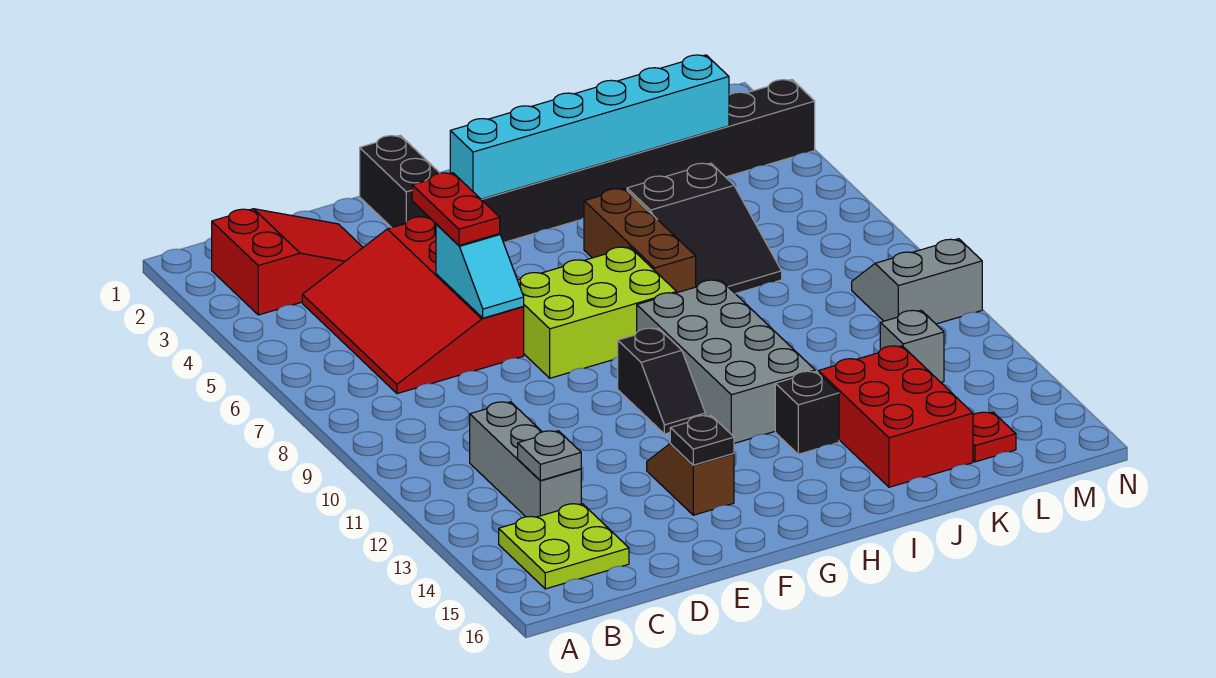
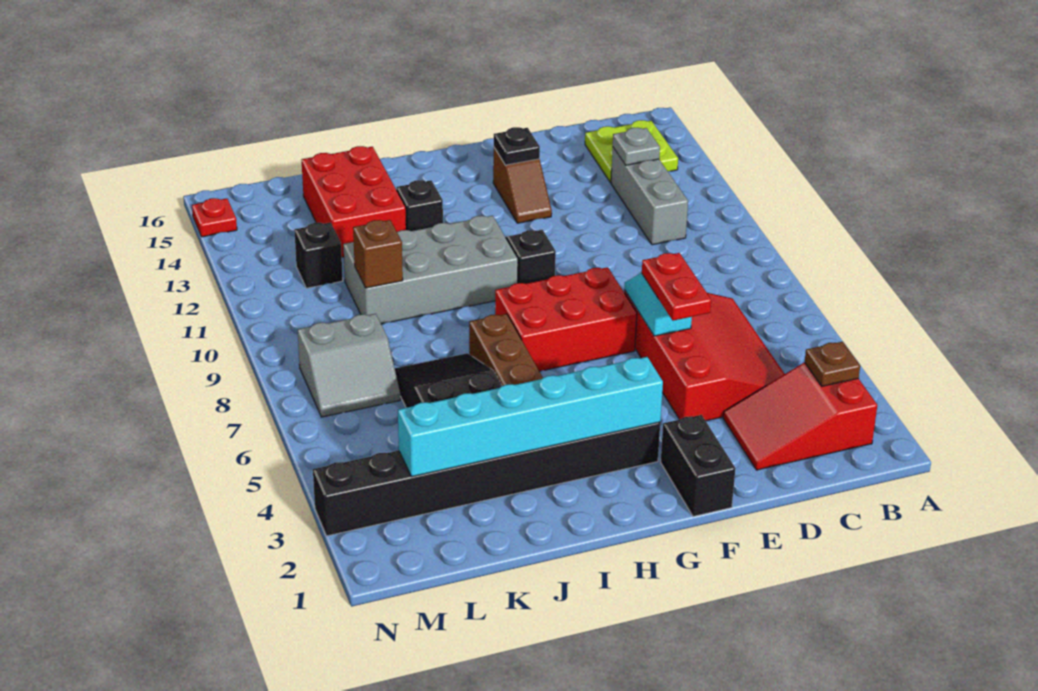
none -> brown 1x1 plate [805,342,860,386]
lime 2x3 brick [518,247,677,378] -> red 2x3 brick [495,267,637,371]
grey 2x4 brick [637,280,815,443] -> grey 2x4 brick turned to [343,216,518,324]
none -> brown 1x1 brick [353,220,403,288]
grey 1x1 brick [880,310,944,382] -> black 1x1 brick [294,223,343,288]
red 1x1 plate [973,412,1016,462] -> red 1x1 plate moved to [192,198,237,237]
grey 2x2 slope [852,239,982,324] -> grey 2x2 slope moved to [298,314,400,417]

